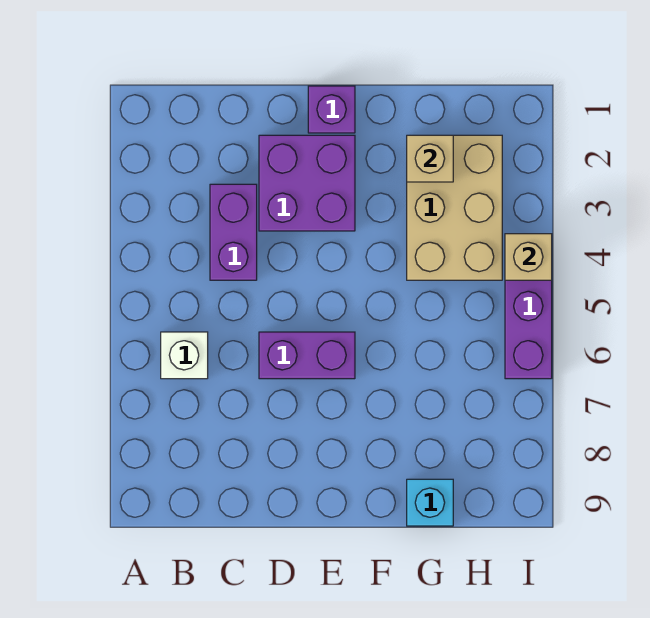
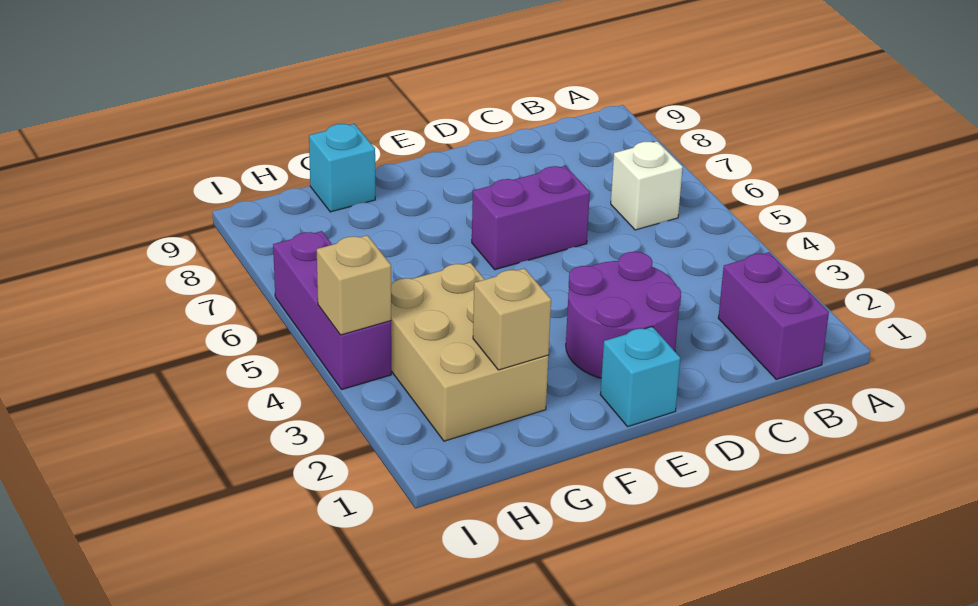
purple 1x2 brick [210,184,257,280] -> purple 1x2 brick moved to [718,252,829,379]
purple 2x2 brick [259,135,355,231] -> purple 2x2 round brick [566,252,681,378]
purple 1x1 brick [308,86,355,133] -> cyan 1x1 brick [600,327,680,427]

